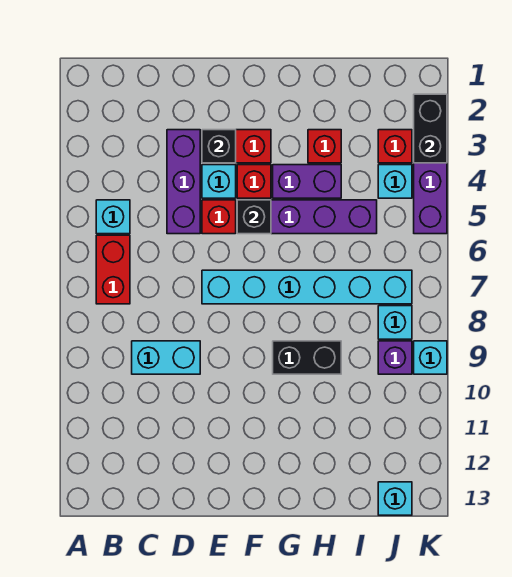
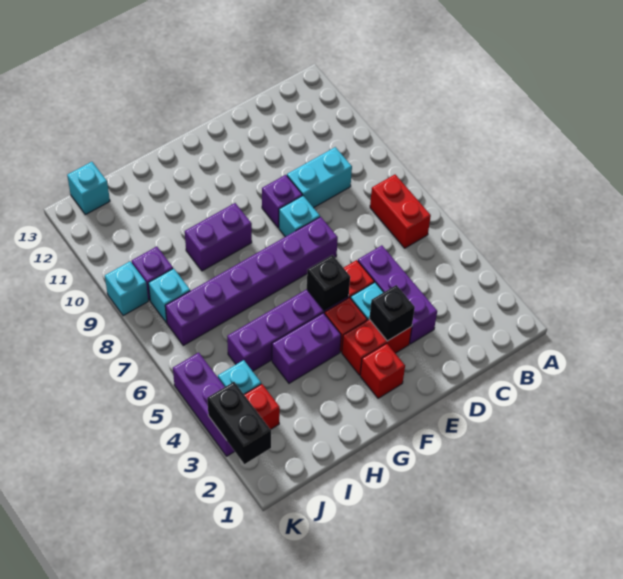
cyan 1x1 brick [96,200,130,234] -> cyan 1x1 brick moved to [279,196,320,237]
cyan 1x6 brick [202,270,412,304] -> purple 1x6 brick [165,217,338,345]
none -> purple 1x1 brick [262,175,302,228]
black 1x2 brick [273,341,341,374] -> purple 1x2 brick [185,203,252,271]
red 1x1 brick [308,130,341,163] -> red 1x1 brick moved to [360,343,405,398]

